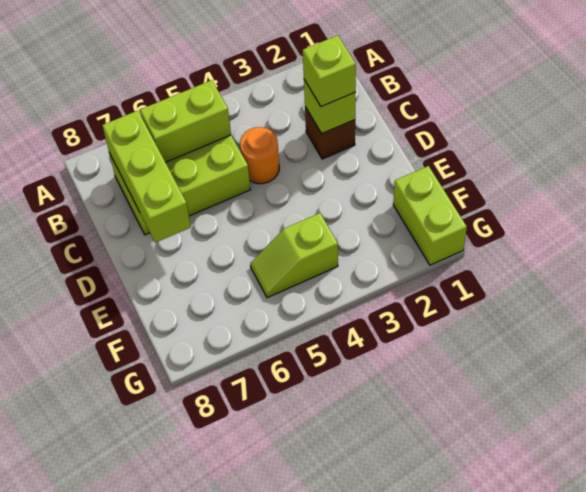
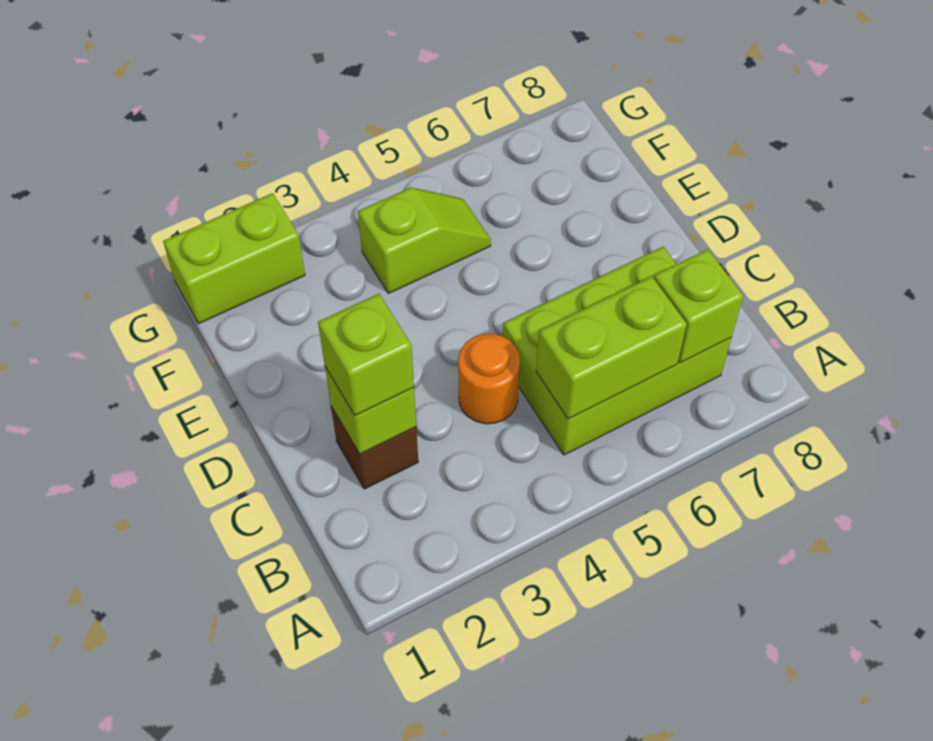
lime 1x3 brick [102,111,191,243] -> lime 1x1 brick [654,249,743,363]
lime 1x2 brick [393,166,467,265] -> lime 1x2 brick turned to [163,193,305,324]

